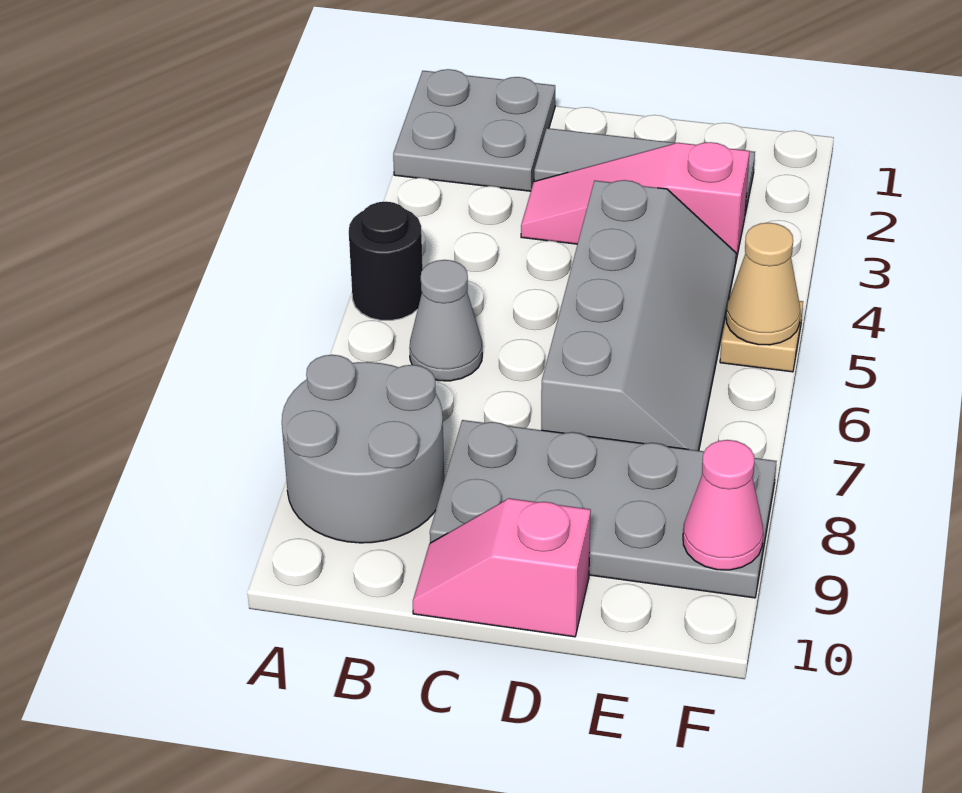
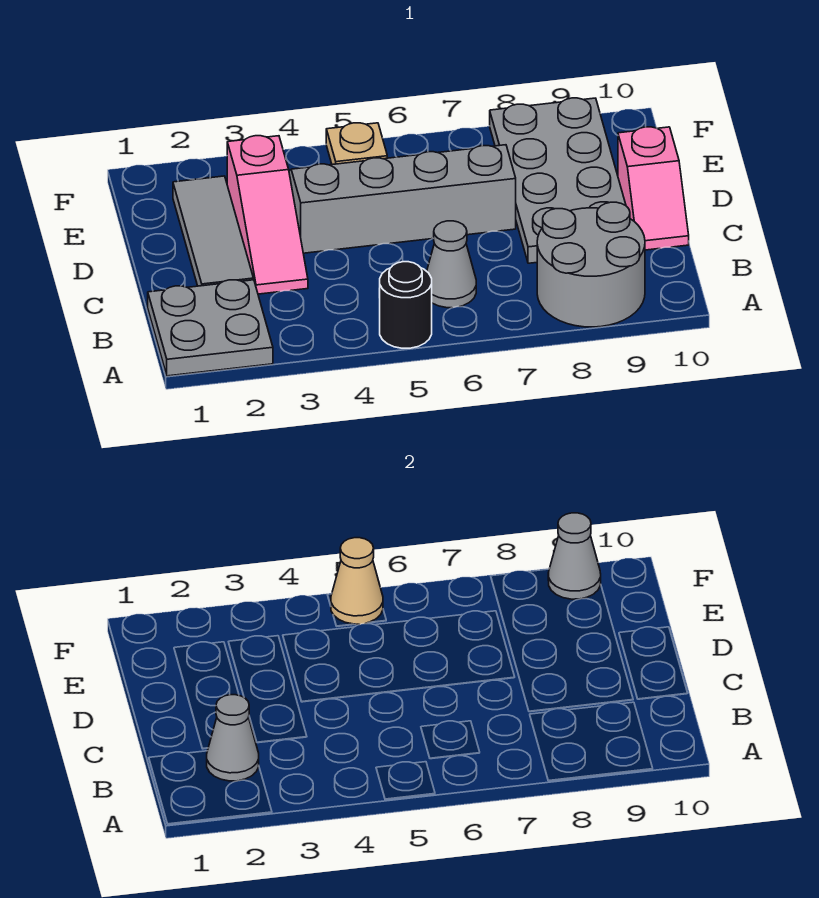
none -> grey 1x1 cone [207,695,259,781]
pink 1x1 cone [683,440,763,570] -> grey 1x1 cone [548,513,601,599]

